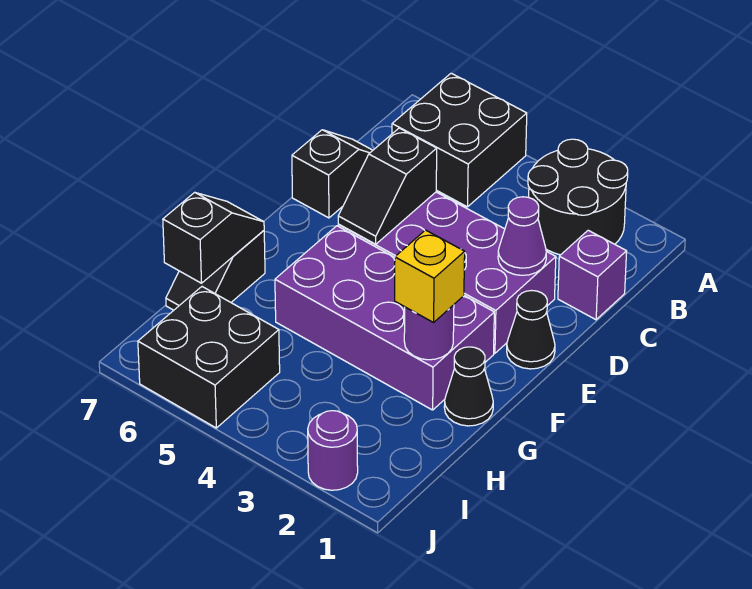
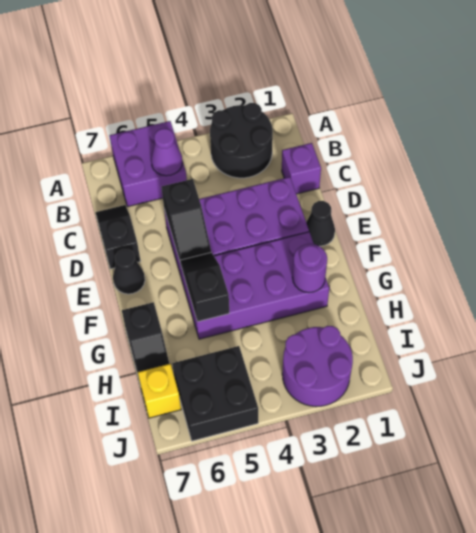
black 2x2 brick [392,73,527,207] -> purple 2x2 brick [110,121,187,207]
purple 1x1 cone [498,197,546,275] -> purple 1x1 cone moved to [151,129,183,176]
black 1x1 cone [444,347,493,426] -> black 1x1 cone moved to [113,249,145,294]
yellow 1x1 brick [395,230,465,322] -> yellow 1x1 brick moved to [138,364,181,418]
black 1x2 slope [163,192,264,283] -> black 1x2 slope moved to [180,252,229,322]
purple 1x1 round brick [308,411,358,490] -> purple 2x2 round brick [282,326,353,407]

